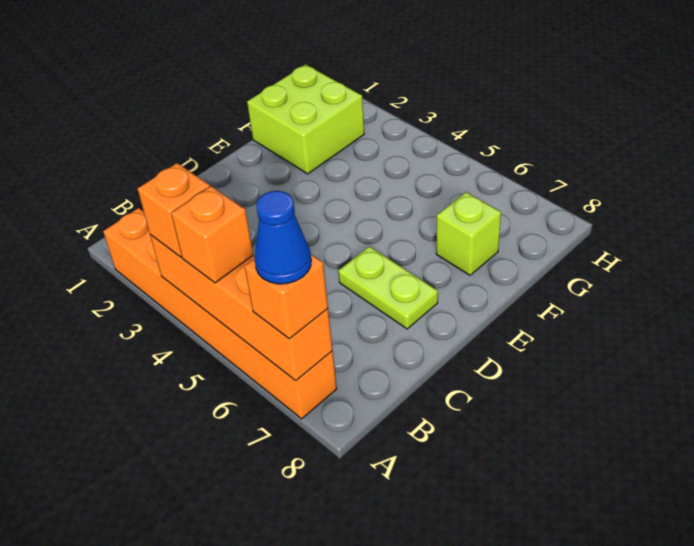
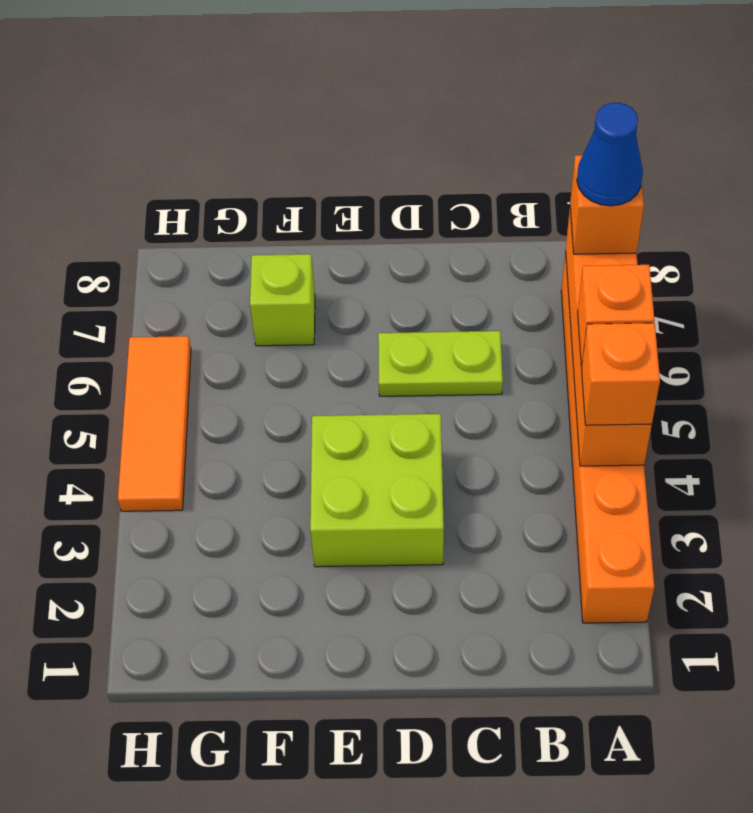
lime 1x2 plate [338,246,438,329] -> lime 1x2 plate turned to [378,331,503,396]
lime 2x2 brick [247,65,364,174] -> lime 2x2 brick moved to [310,414,444,567]
none -> orange 1x3 tile [118,336,191,511]

